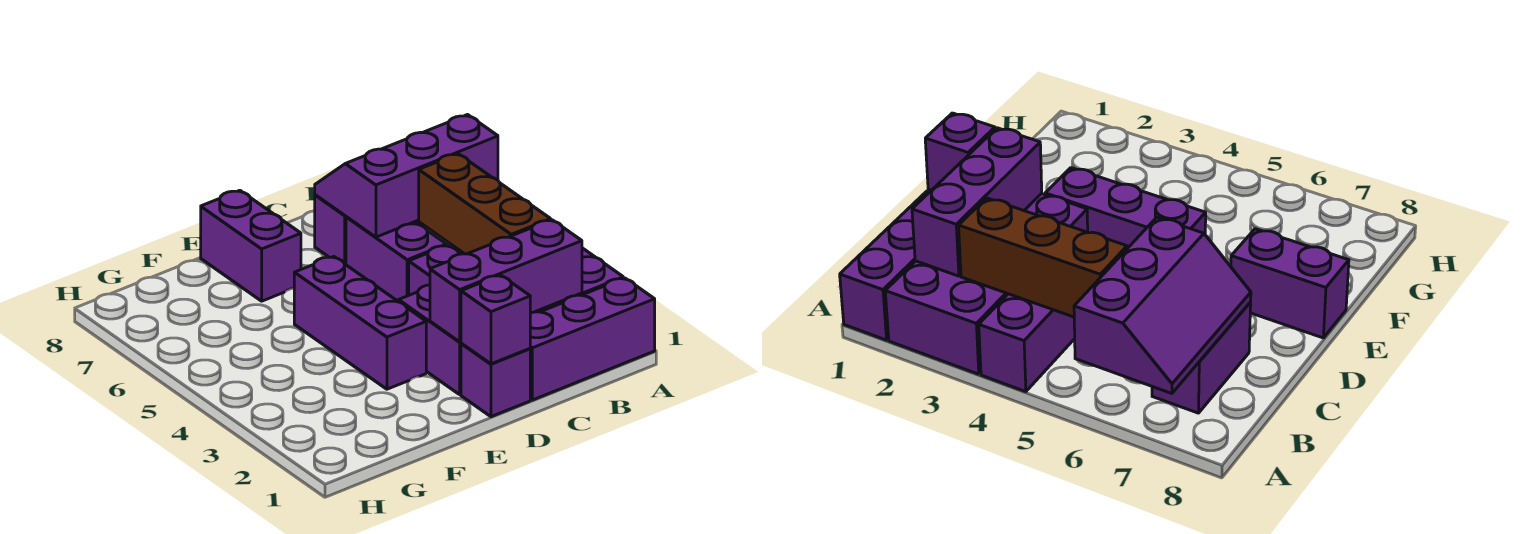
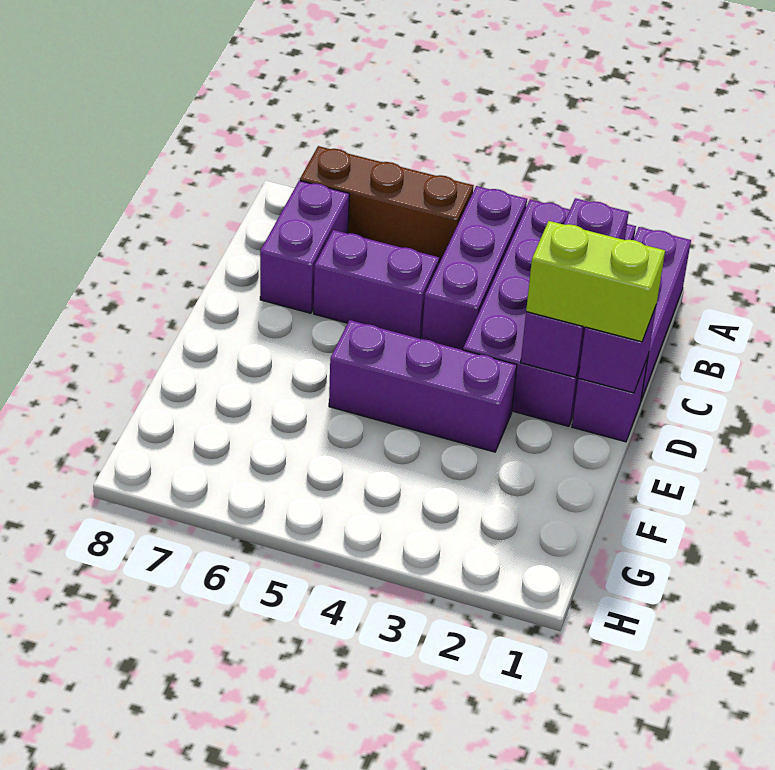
purple 2x3 slope [315,115,498,237] -> none
brown 1x3 brick [419,154,551,254] -> brown 1x3 brick moved to [300,146,474,263]
none -> lime 1x2 brick [526,221,665,342]
purple 1x2 brick [201,190,301,301] -> none

